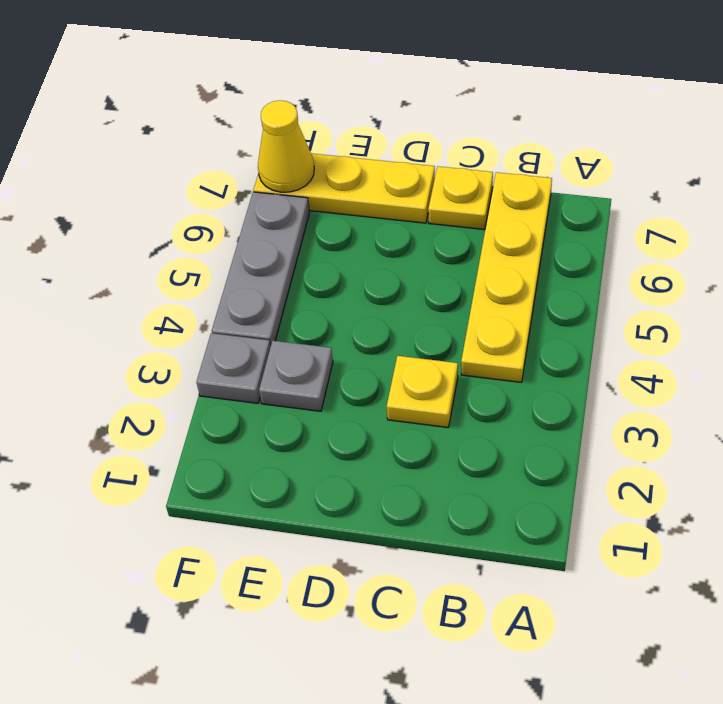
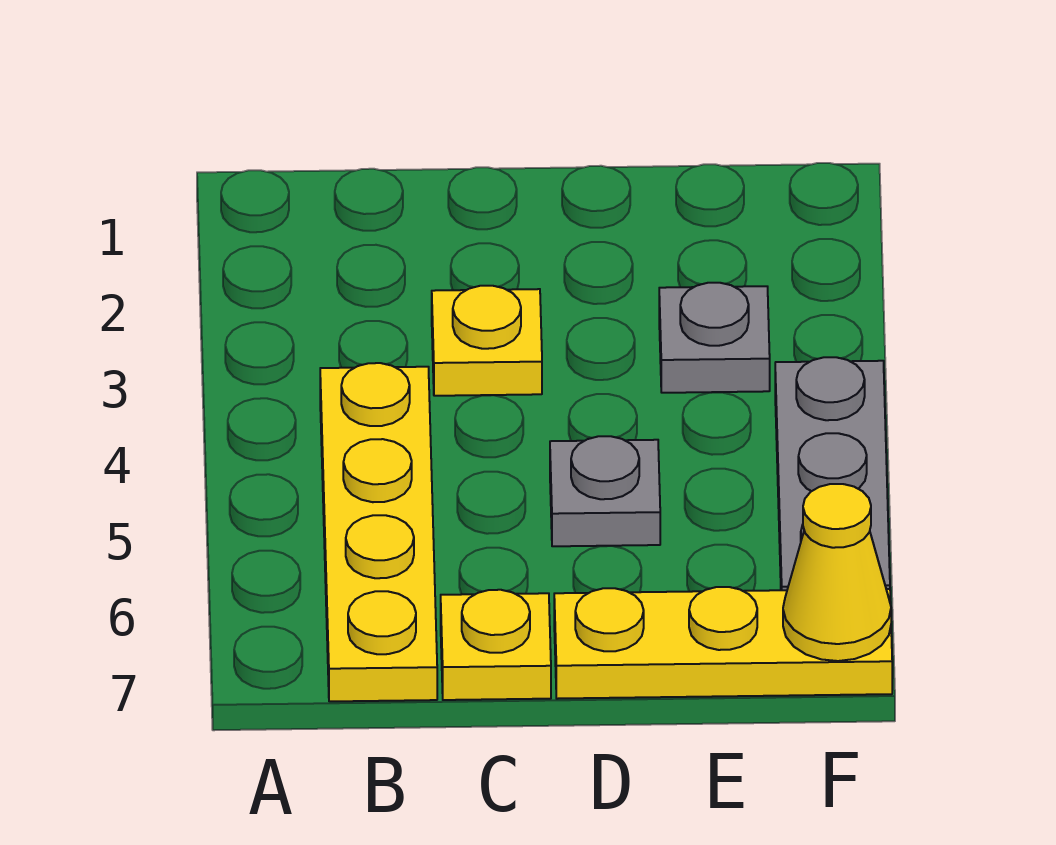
grey 1x1 plate [197,333,270,403] -> grey 1x1 plate moved to [550,436,660,546]

